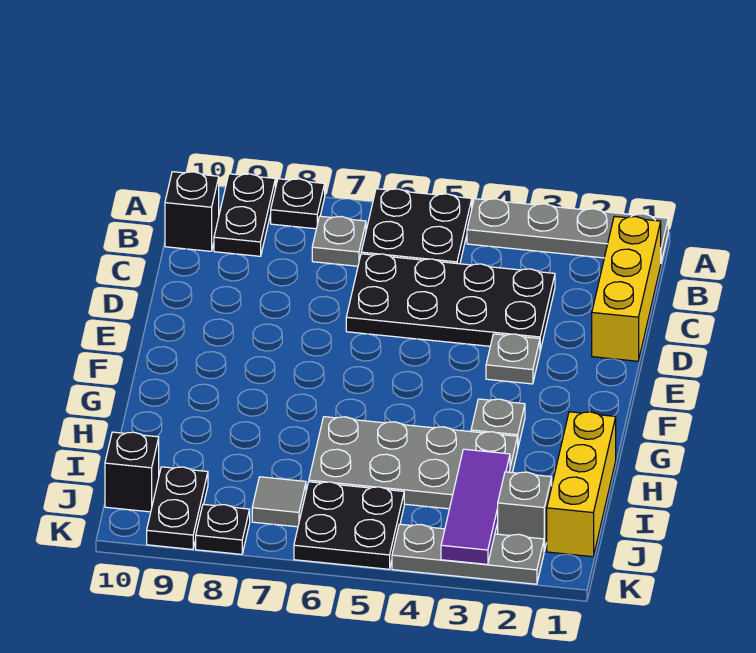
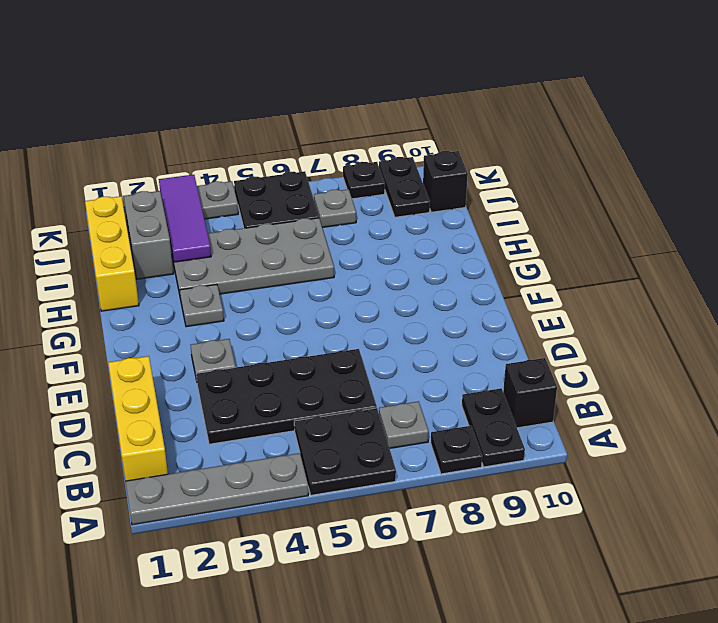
grey 1x1 brick [498,472,552,551] -> grey 1x2 brick [124,191,173,279]
grey 1x1 tile [252,477,306,527] -> grey 1x1 plate [314,189,356,228]

